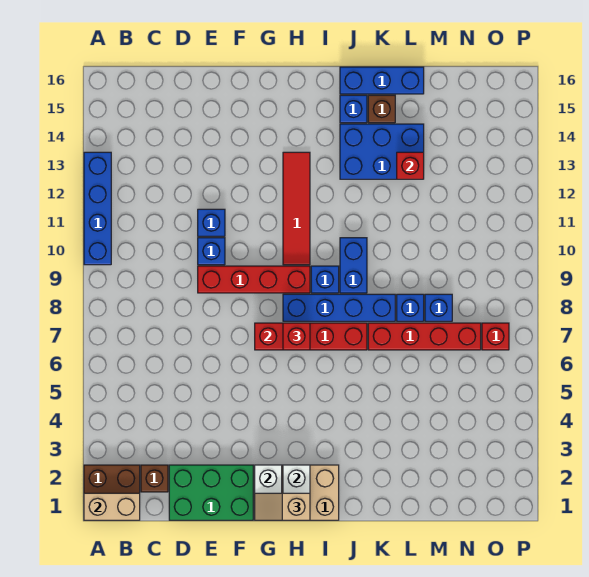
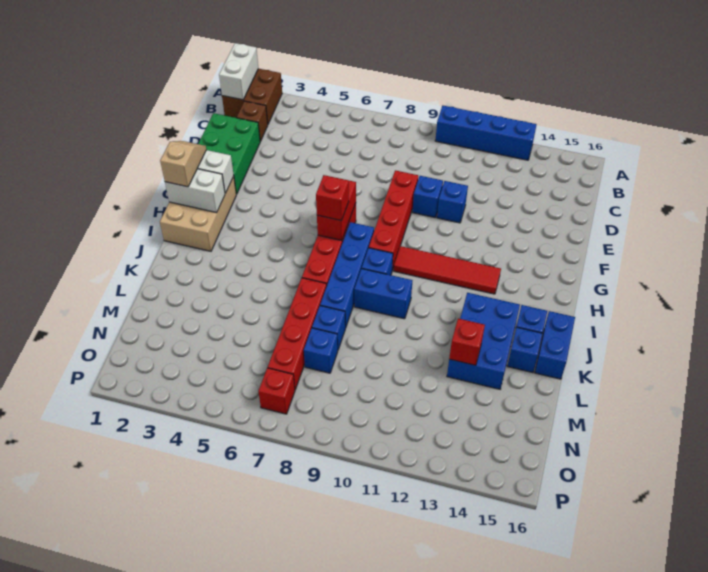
tan 1x2 brick [84,493,140,520] -> white 1x2 brick [219,43,258,100]
blue 1x3 brick [340,67,424,94] -> blue 1x2 brick [535,311,575,379]
brown 1x1 brick [368,95,395,123] -> blue 1x1 brick [507,327,543,373]

